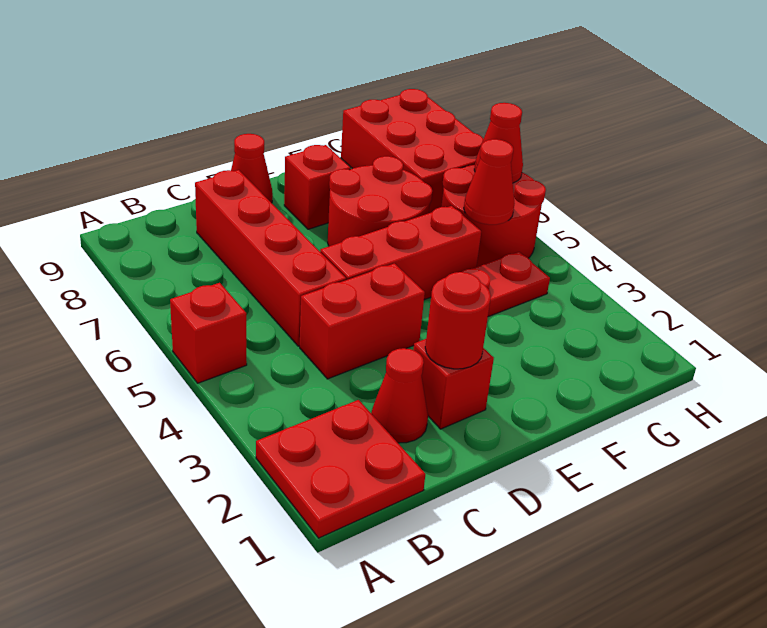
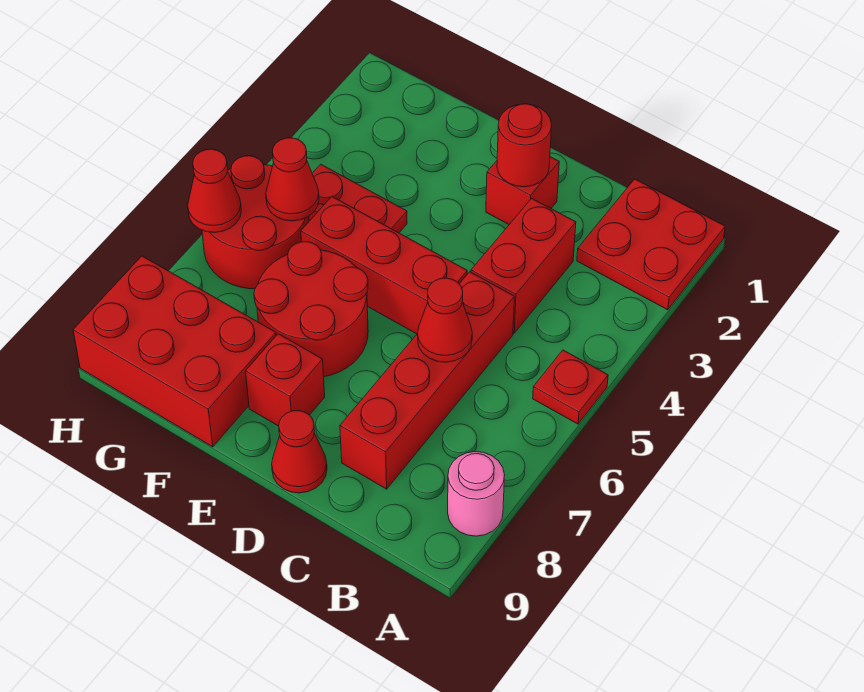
red 1x1 brick [170,283,247,383] -> red 1x1 plate [533,350,608,424]
none -> pink 1x1 round brick [448,452,505,536]
red 1x1 cone [371,348,428,443] -> red 1x1 cone moved to [417,278,472,362]
red 1x2 brick [300,263,425,379] -> red 1x2 brick turned to [471,198,576,333]
red 2x3 brick [341,89,483,213] -> red 2x3 brick turned to [73,256,276,447]

